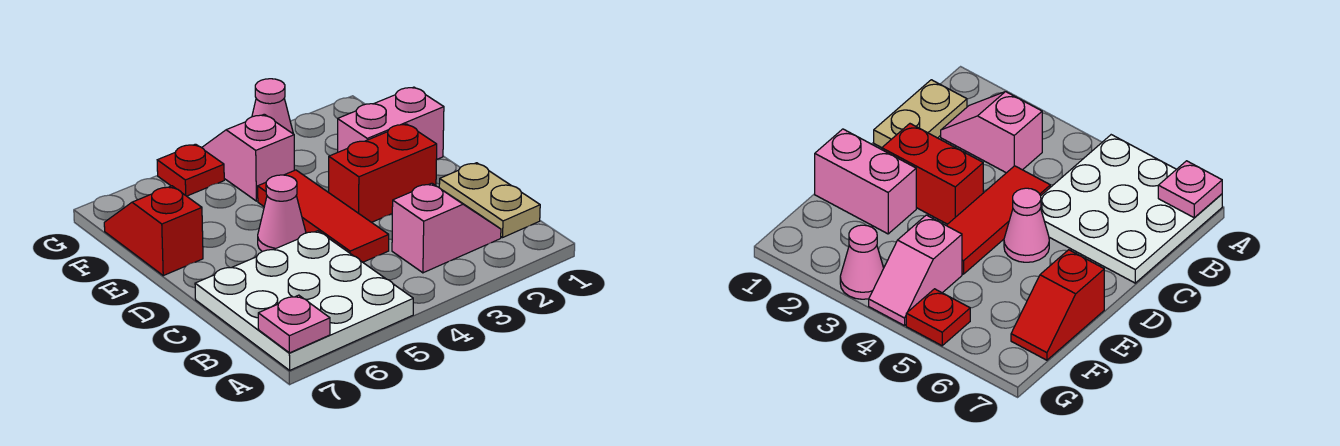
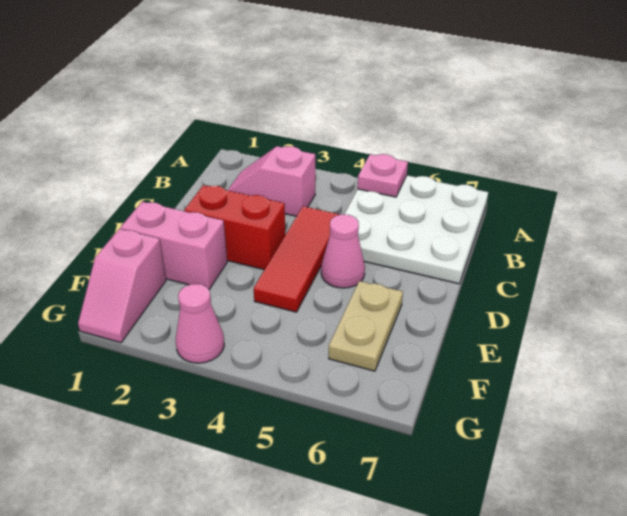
pink 1x1 plate [258,295,330,353] -> pink 1x1 plate moved to [358,154,408,197]
tan 1x2 plate [439,163,540,237] -> tan 1x2 plate moved to [329,281,403,371]
red 1x2 slope [104,186,203,276] -> none
pink 1x2 slope [202,114,294,201] -> pink 1x2 slope moved to [78,229,166,343]
red 1x1 plate [157,144,224,196] -> none

